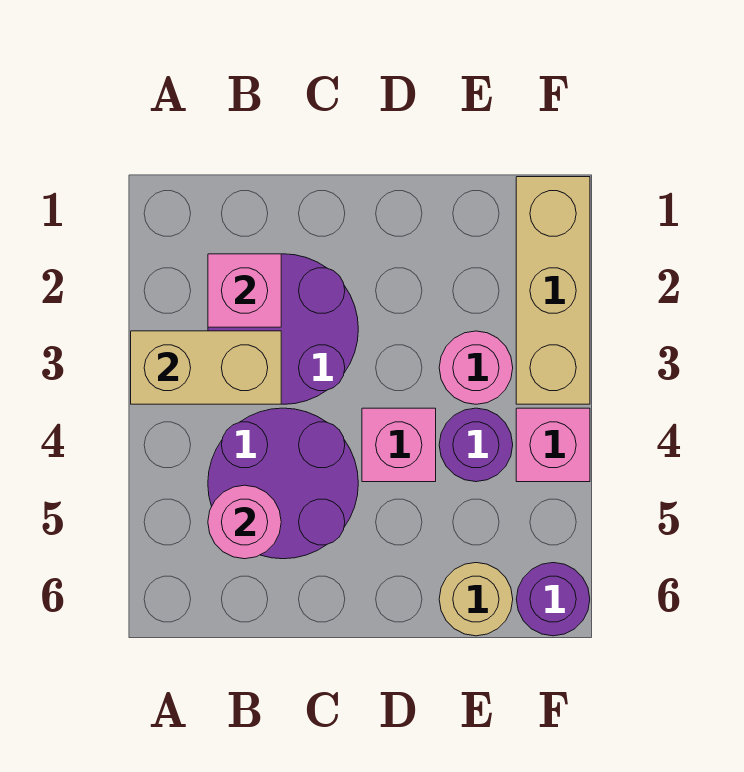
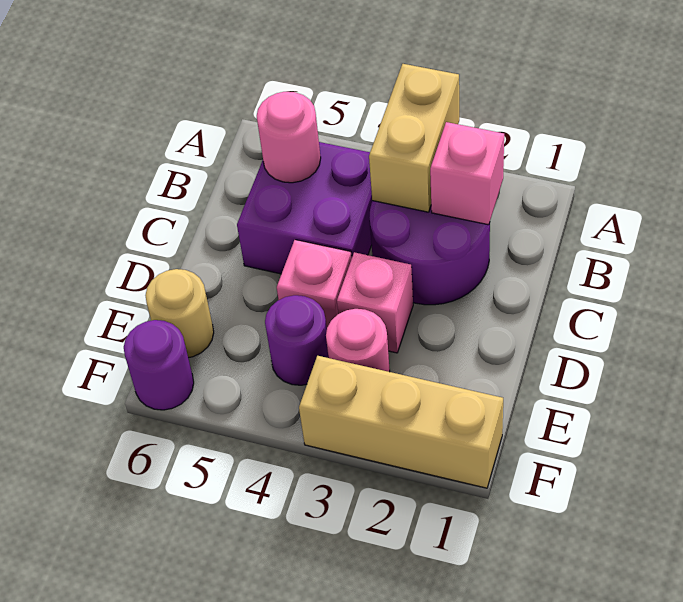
purple 2x2 round brick [208,408,358,559] -> purple 2x2 brick [237,142,372,274]
pink 1x1 brick [516,408,590,482] -> pink 1x1 brick moved to [337,252,413,353]

